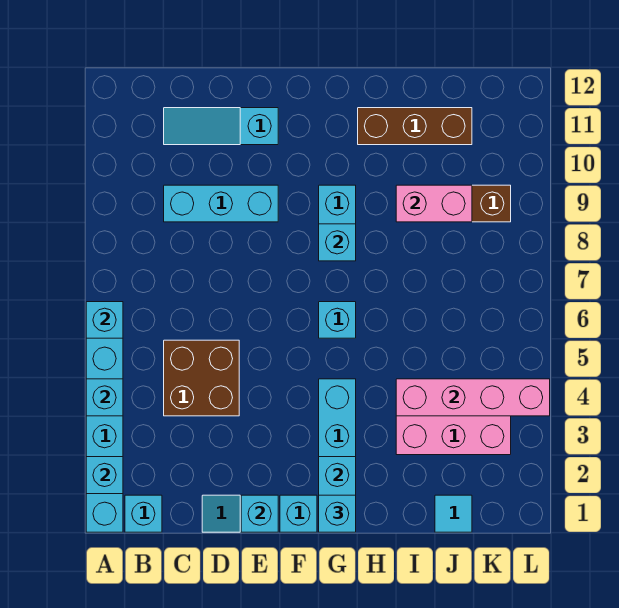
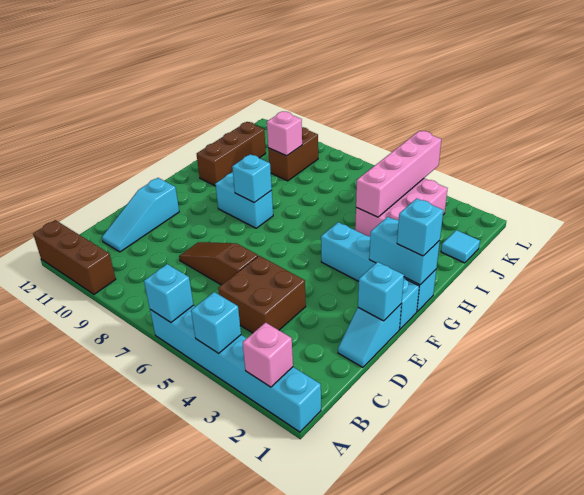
cyan 1x1 brick [86,457,123,494] -> pink 1x1 brick [243,323,293,387]
none -> brown 1x3 brick [33,220,116,294]
cyan 1x1 brick [125,495,162,532] -> none
cyan 1x3 brick [164,185,278,222] -> none
none -> brown 1x3 slope [179,242,258,285]
cyan 1x1 brick [319,302,356,338] -> none
pink 1x2 brick [396,185,472,222] -> pink 1x1 brick [267,111,302,156]

